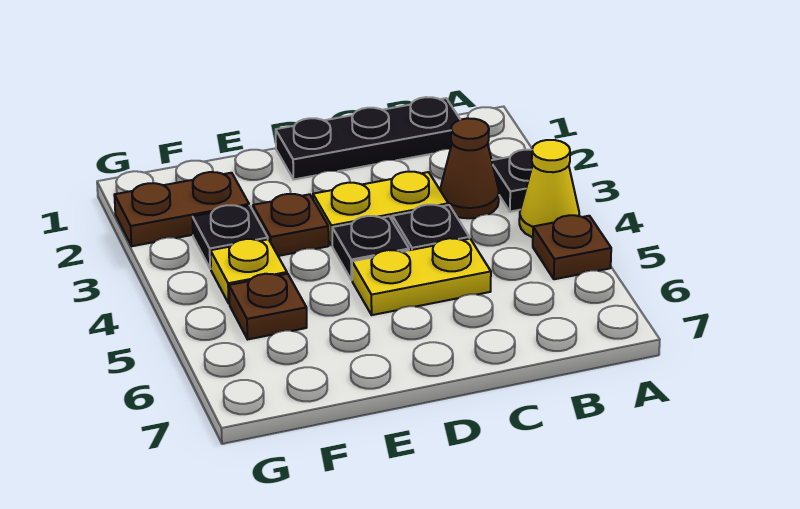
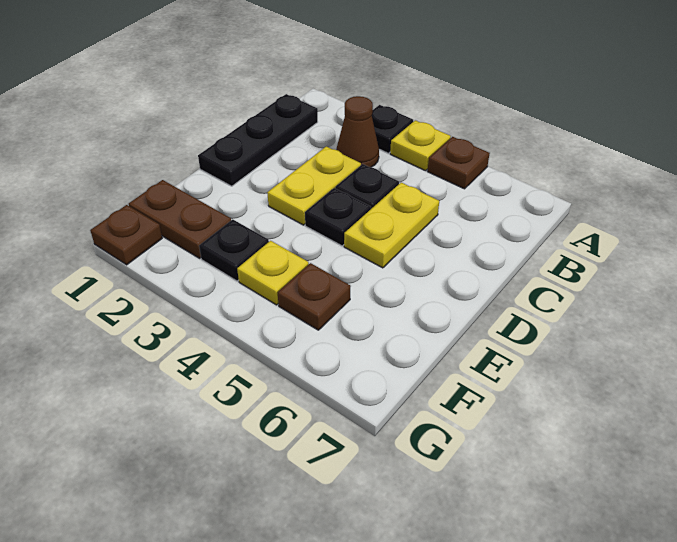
yellow 1x1 cone [519,140,579,237] -> yellow 1x1 plate [390,120,451,171]
brown 1x1 plate [253,194,329,256] -> brown 1x1 plate moved to [90,205,162,265]
brown 1x2 plate [114,172,249,246] -> brown 1x2 plate turned to [129,180,231,258]

